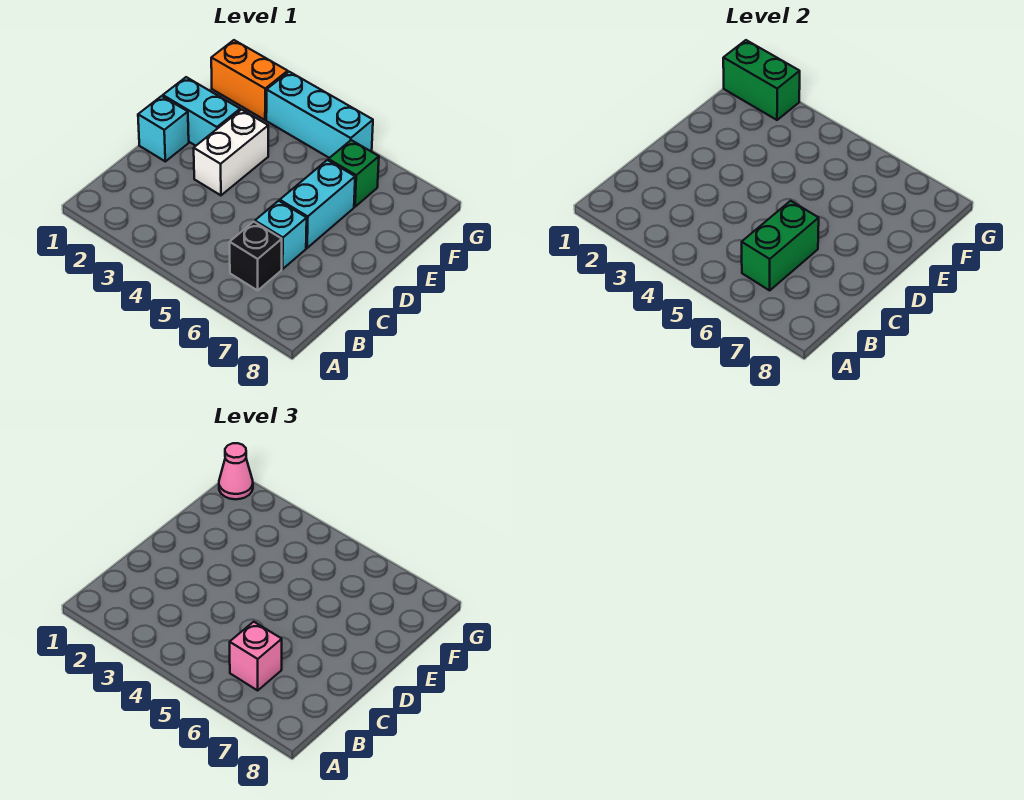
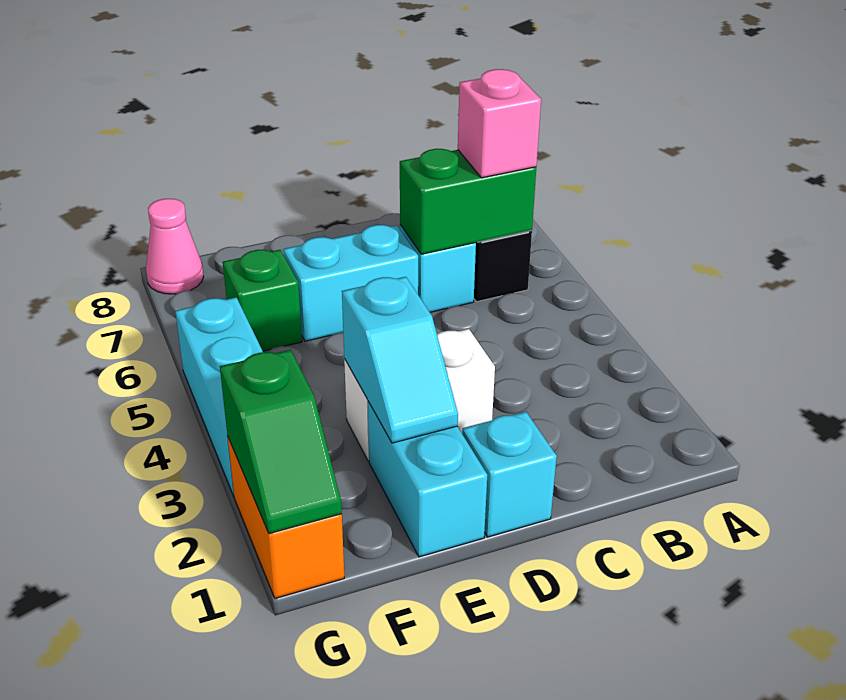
none -> cyan 1x2 slope [342,277,458,443]
green 1x2 brick [723,40,800,120] -> green 1x2 slope [220,350,342,534]
pink 1x1 cone [219,443,253,499] -> pink 1x1 cone moved to [146,199,204,294]

